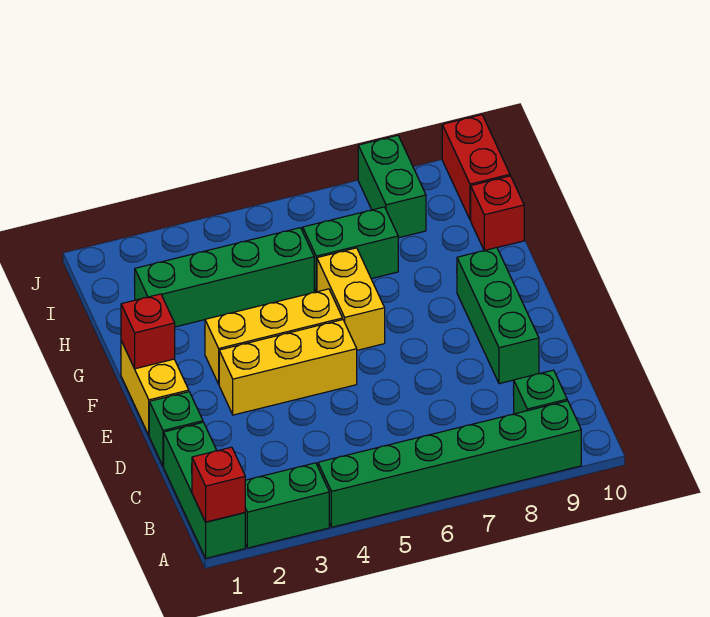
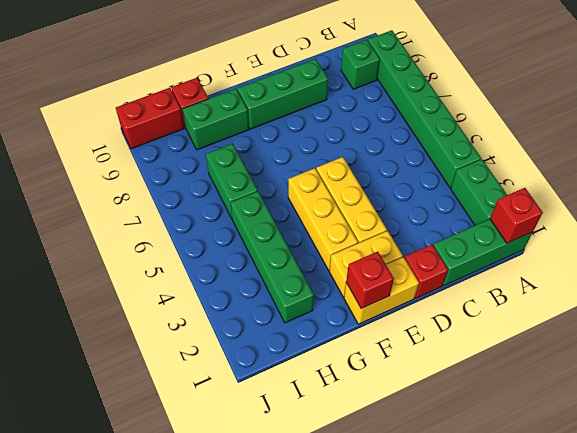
green 1x1 brick [149,392,203,466] -> red 1x1 brick [405,245,448,298]
yellow 1x2 brick [317,248,385,350] -> yellow 1x2 brick moved to [329,231,403,297]
green 1x2 brick [358,135,426,238] -> green 1x2 brick moved to [183,89,249,150]

